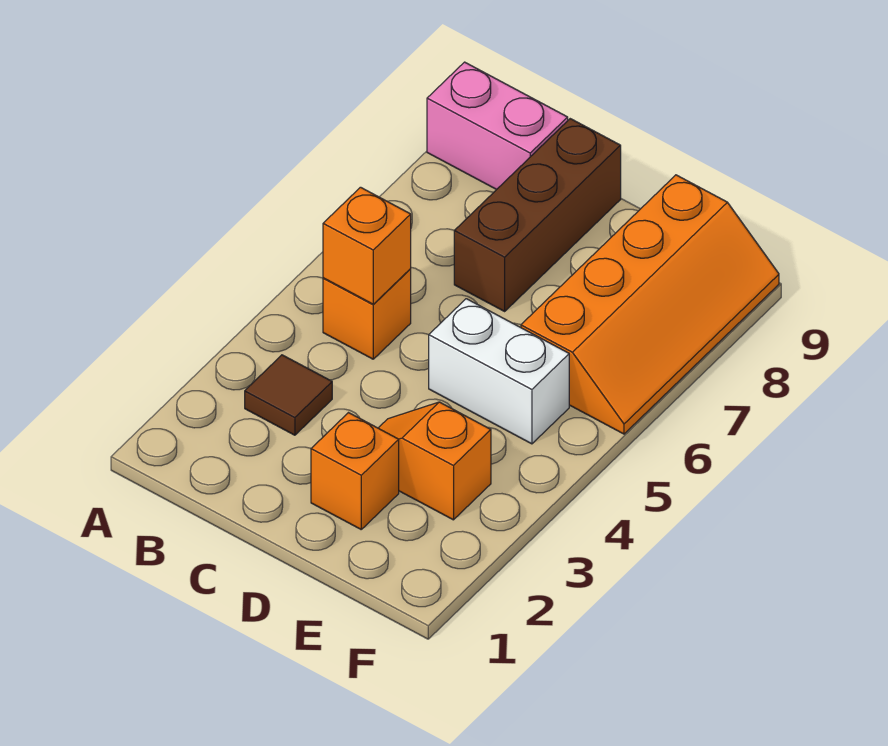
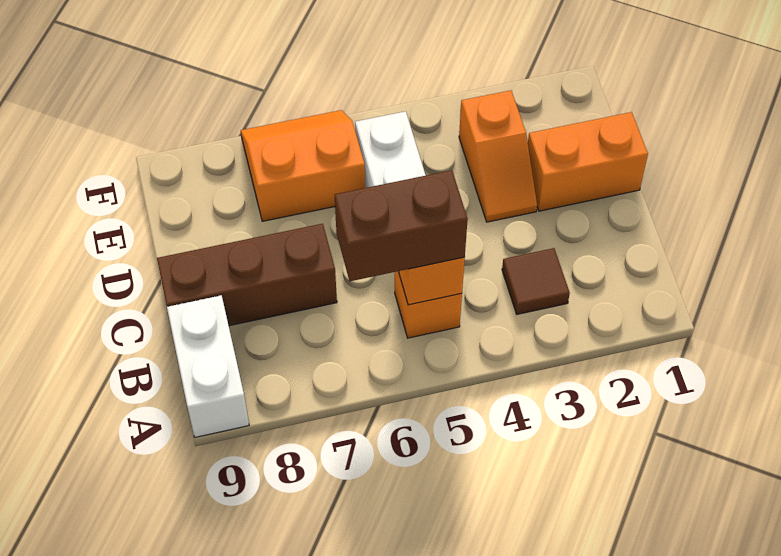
pink 1x2 brick [427,62,568,190] -> white 1x2 brick [167,295,249,437]
none -> brown 1x2 brick [335,170,468,281]
orange 1x1 brick [311,413,399,529] -> orange 1x2 brick [528,112,648,211]
orange 2x4 slope [521,175,779,434] -> orange 2x2 slope [241,110,365,221]

